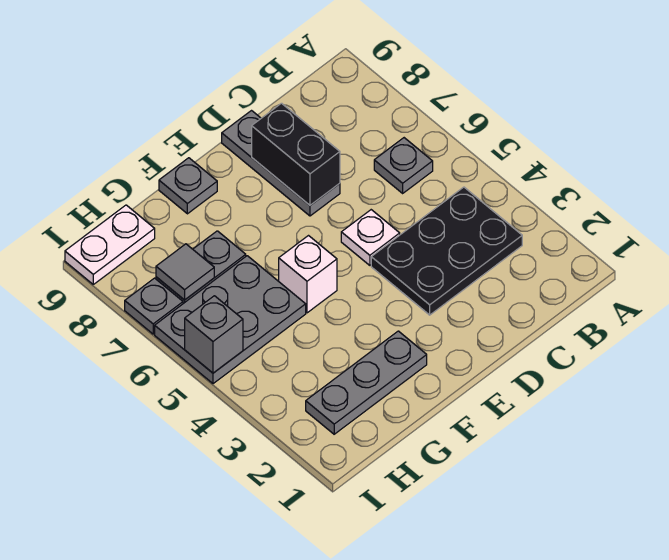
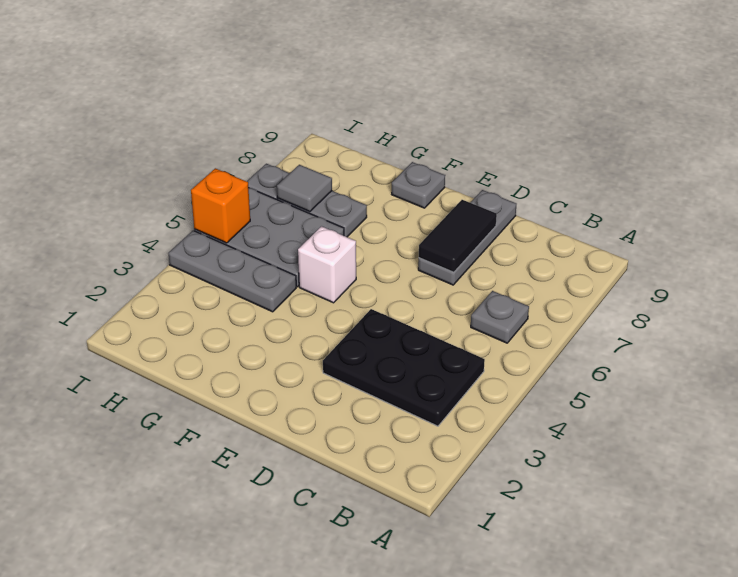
white 1x1 plate [341,210,400,265] -> none
black 1x2 brick [252,103,340,205] -> black 1x2 tile [419,200,497,272]
grey 1x3 plate [306,331,427,434] -> grey 1x3 plate moved to [169,231,296,312]
white 1x2 plate [65,205,155,284] -> none
grey 1x1 brick [185,296,243,373] -> orange 1x1 brick [191,168,250,243]

